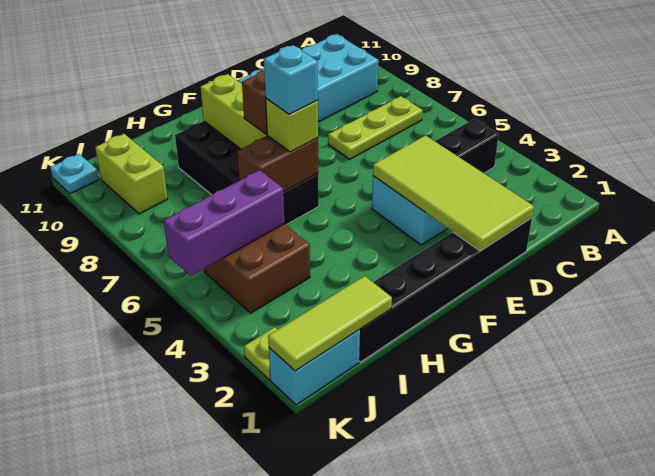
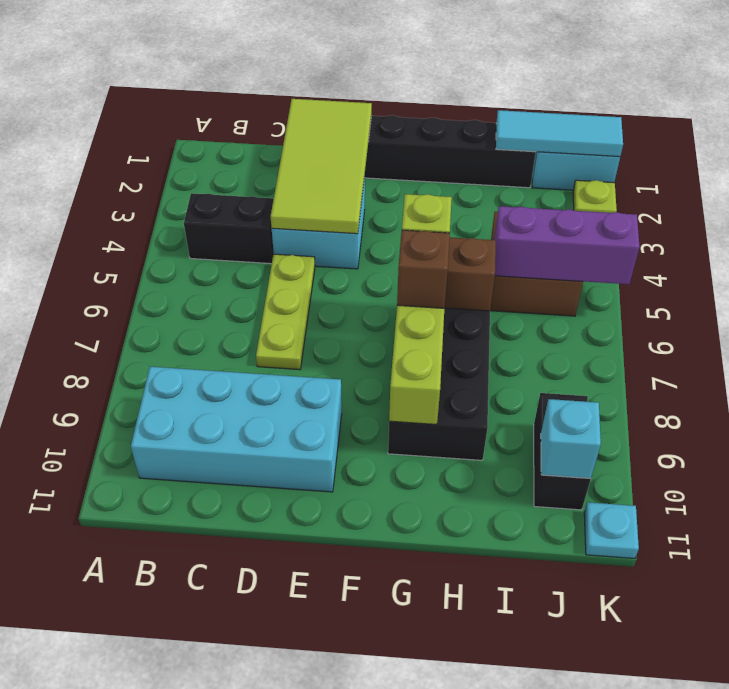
lime 1x3 plate [328,96,423,159] -> lime 1x3 plate turned to [256,254,315,370]
cyan 1x1 brick [264,45,318,114] -> cyan 1x1 brick moved to [541,399,601,479]
lime 1x3 tile [268,276,392,371] -> cyan 1x3 tile [496,110,623,157]
lime 1x2 brick [95,134,168,214] -> black 1x2 brick [534,393,591,510]

